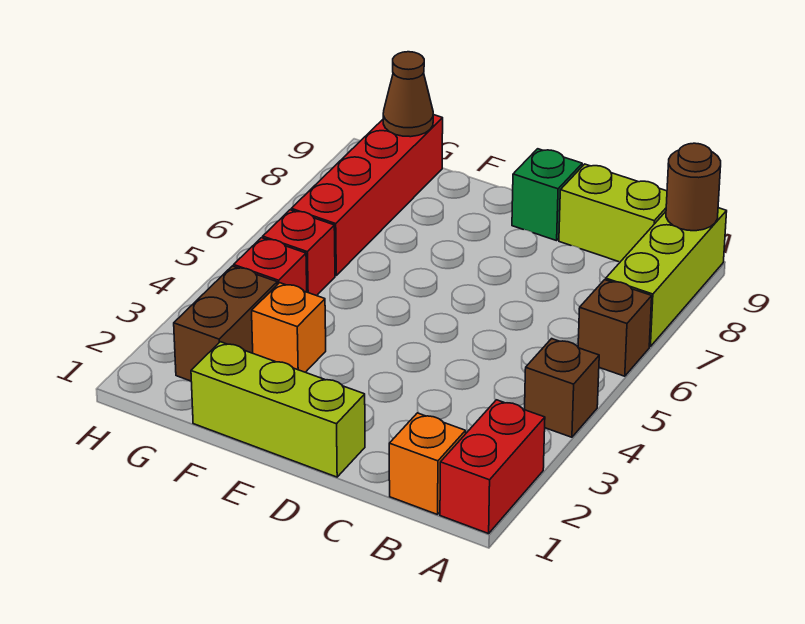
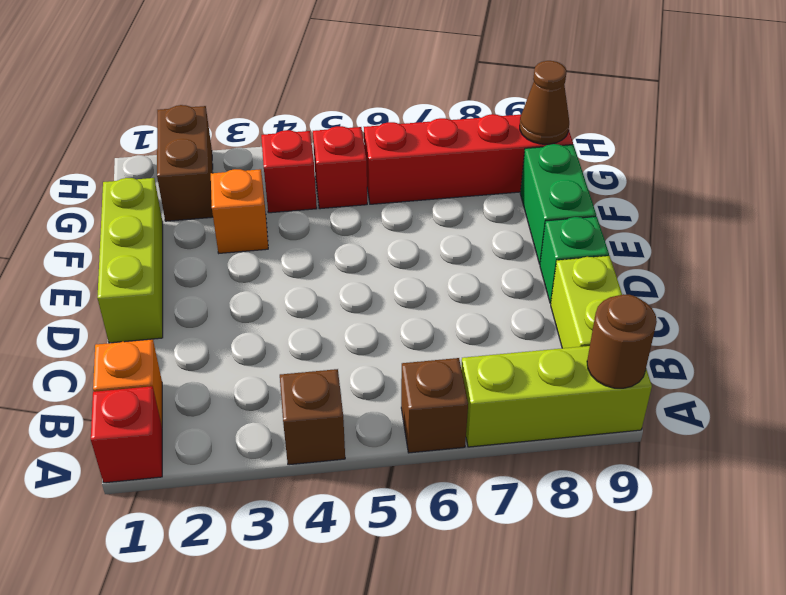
red 1x2 brick [440,400,545,534] -> red 1x1 brick [91,386,162,483]
none -> green 1x2 brick [520,144,596,264]
brown 1x2 brick [174,266,277,381] -> brown 1x2 brick turned to [157,105,213,221]

